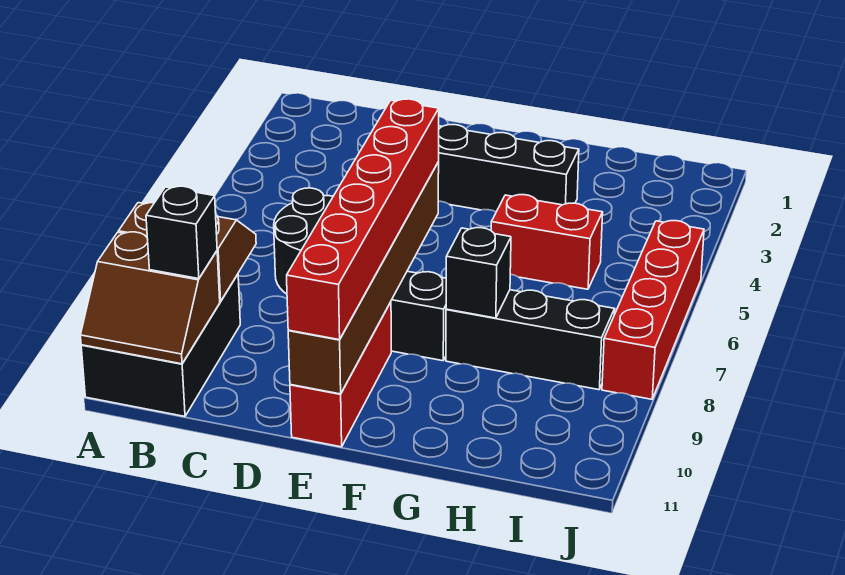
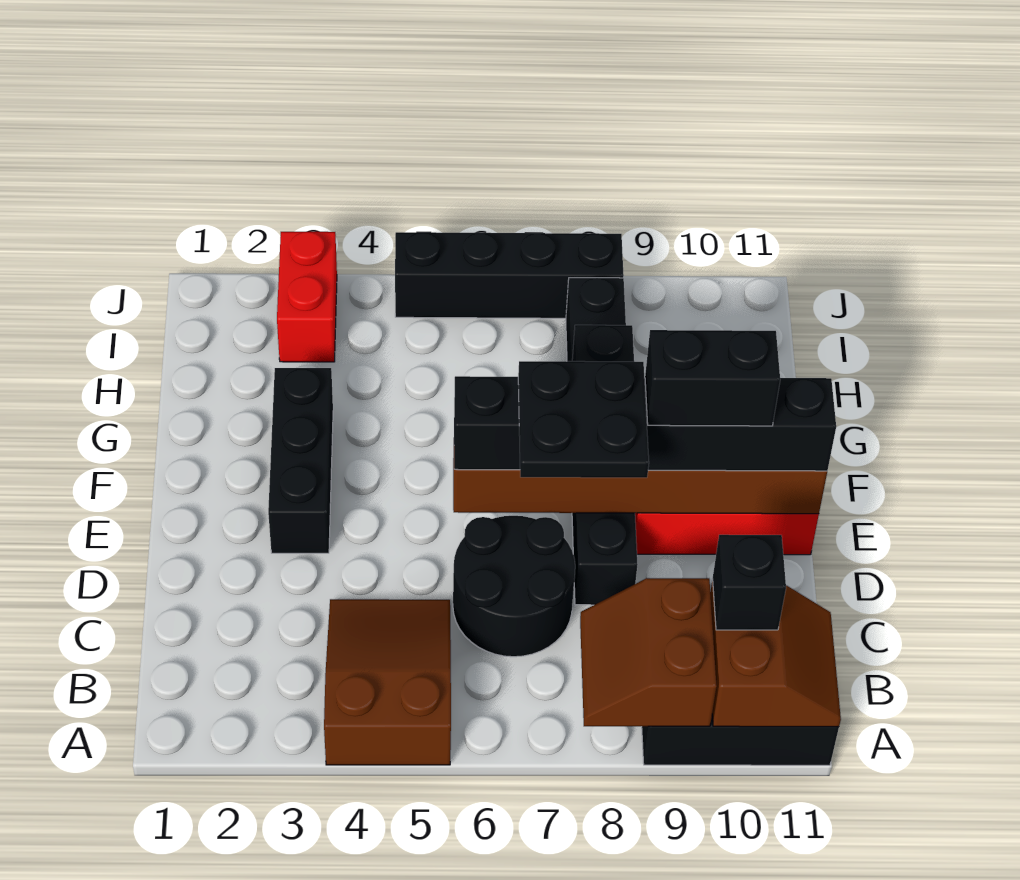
none -> brown 2x3 slope [324,599,451,765]
none -> black 2x2 plate [518,361,649,478]
red 1x6 brick [287,99,439,340] -> black 1x6 brick [454,376,836,471]
none -> black 1x2 brick [645,330,780,426]
red 1x2 brick [491,195,603,289] -> red 1x2 brick moved to [277,232,337,362]
red 1x4 brick [602,221,704,399] -> black 1x4 brick [395,232,624,318]

